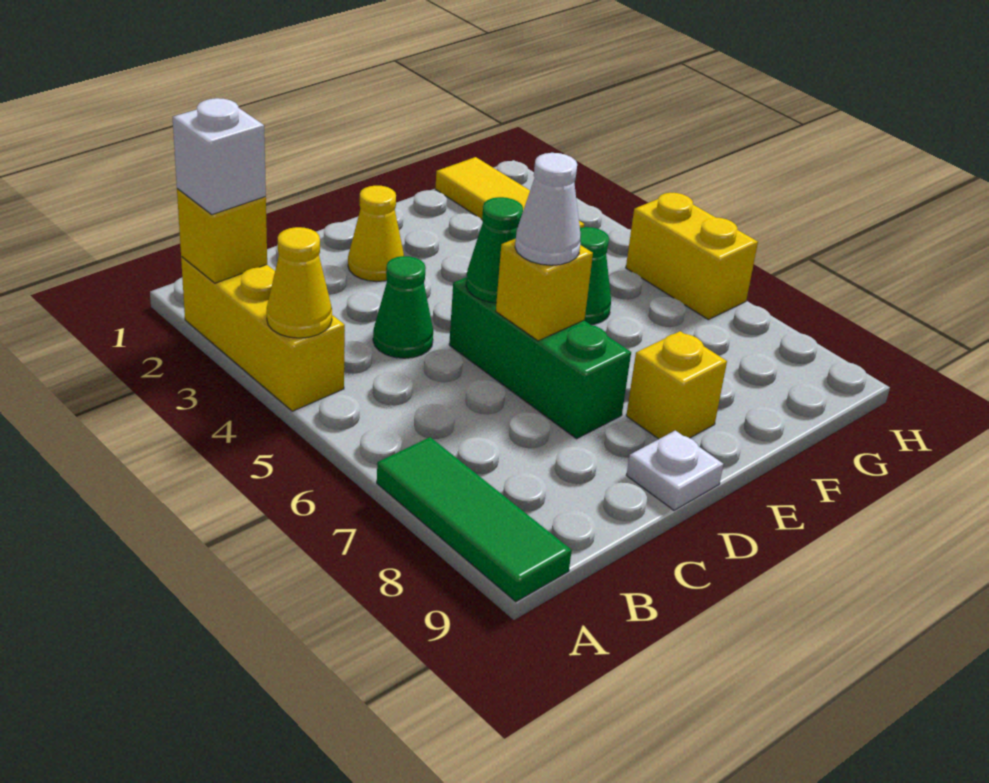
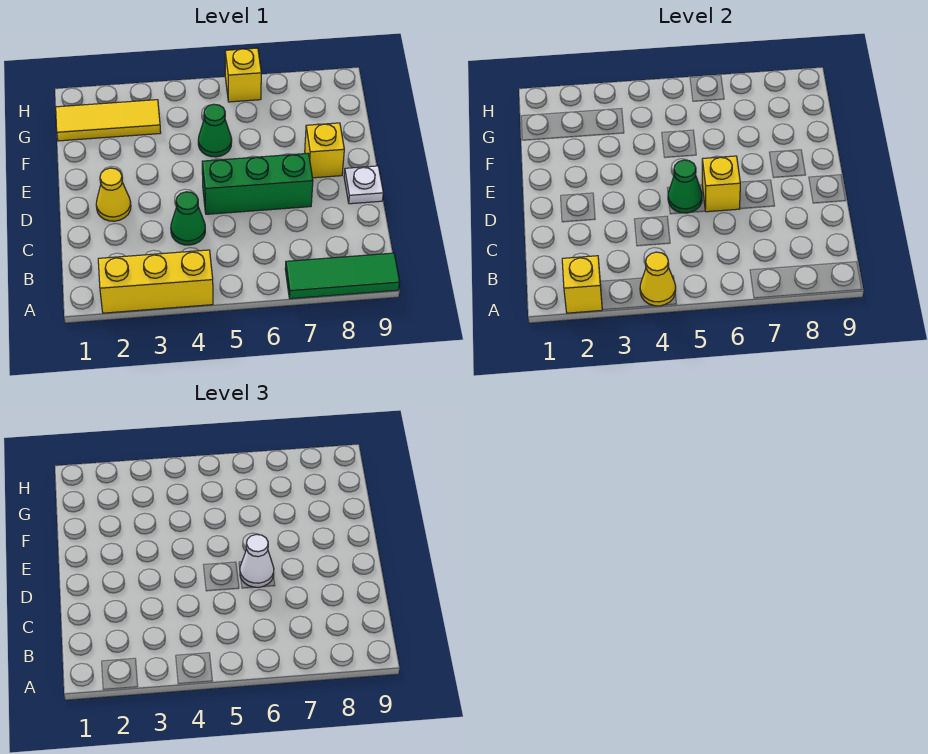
white 1x1 brick [173,98,266,215] -> none
yellow 1x2 brick [626,193,758,320] -> yellow 1x1 brick [225,48,261,102]

